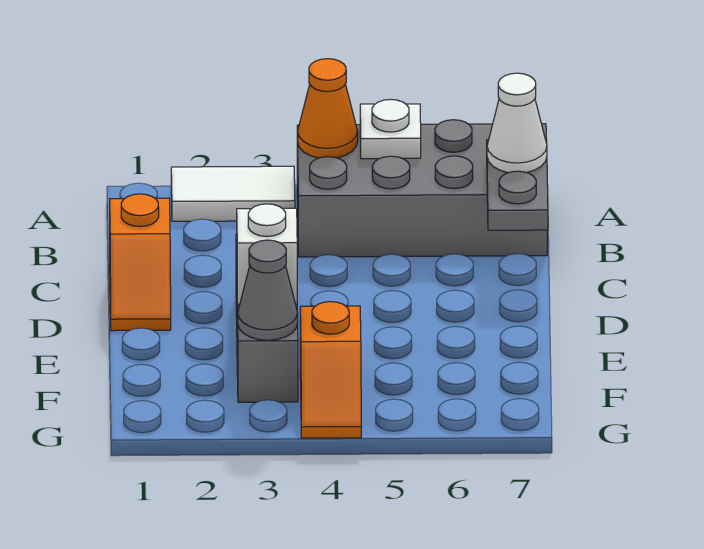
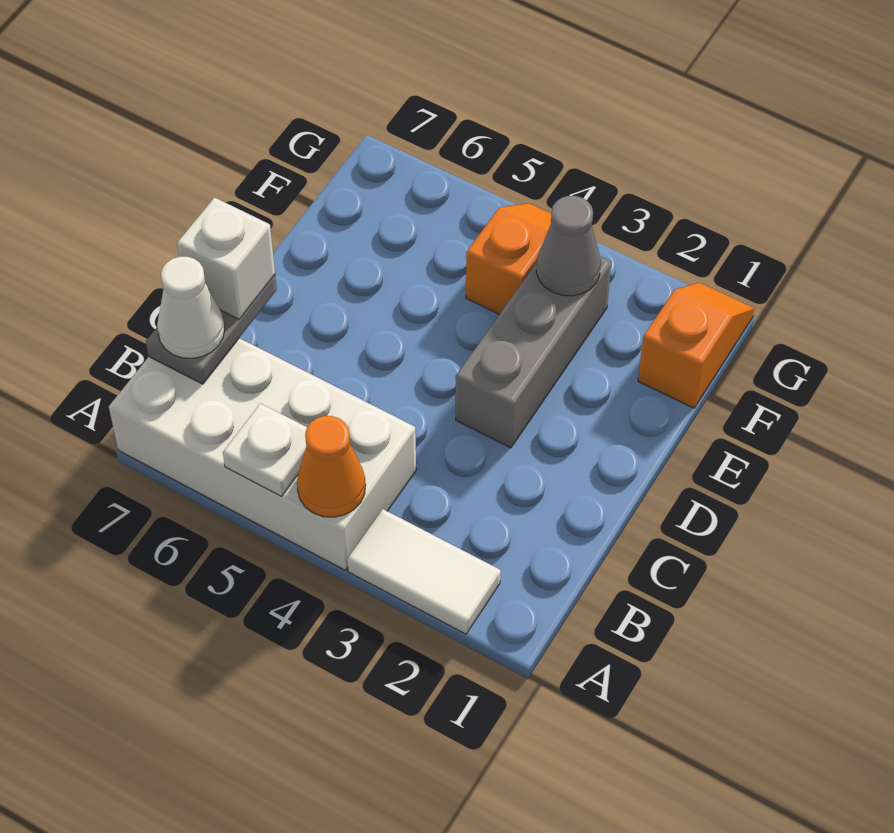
grey 2x4 brick [297,120,547,257] -> white 2x4 brick [109,338,416,570]
orange 1x2 slope [110,194,171,331] -> orange 1x2 slope moved to [638,282,755,408]
white 1x1 brick [237,204,297,304] -> white 1x1 brick moved to [177,198,275,319]

